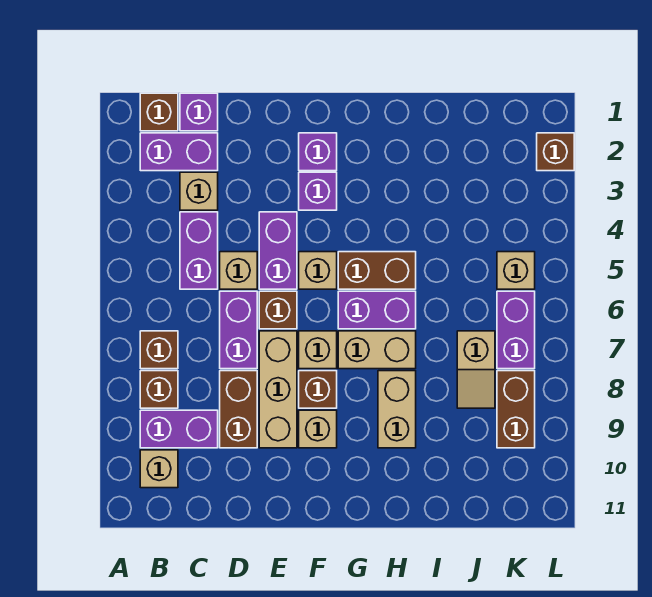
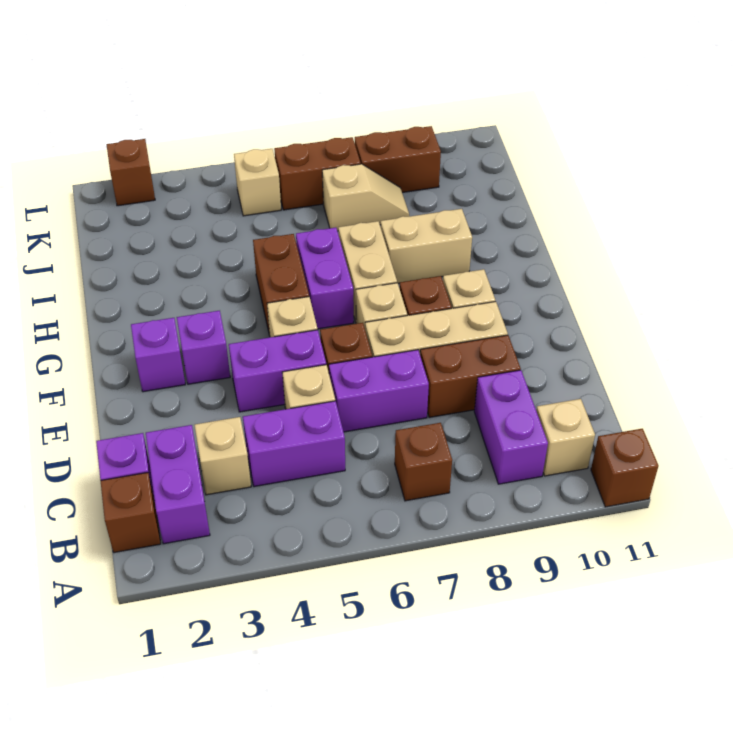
brown 1x1 brick [140,371,178,408] -> brown 1x1 brick moved to [591,429,658,507]
purple 1x2 brick [497,291,535,369] -> brown 1x2 brick [274,137,361,210]

